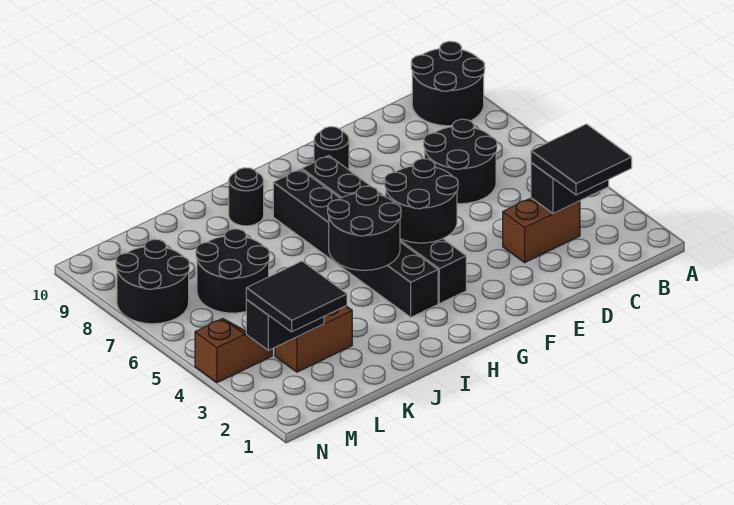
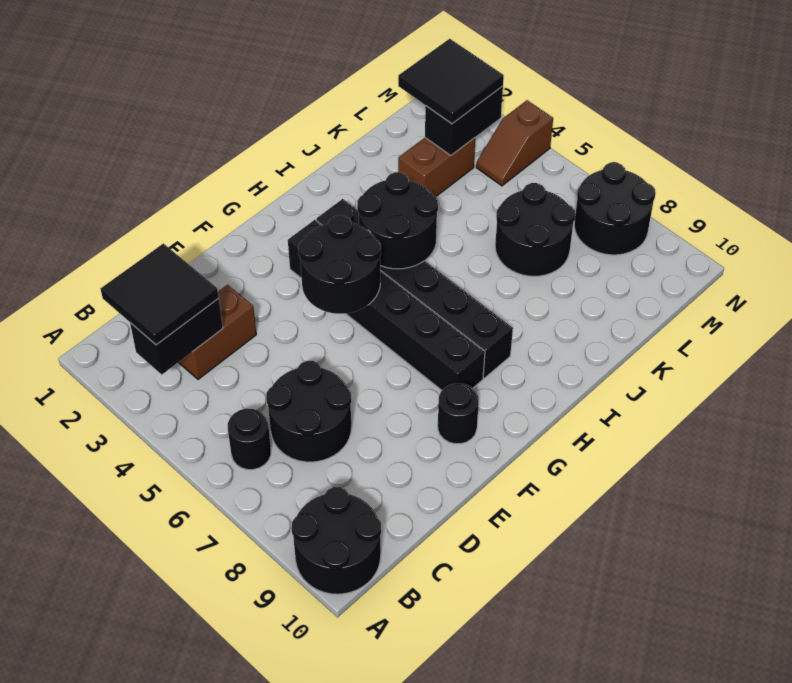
black 1x1 round brick [229,168,264,226] -> black 1x1 round brick moved to [228,409,271,470]

